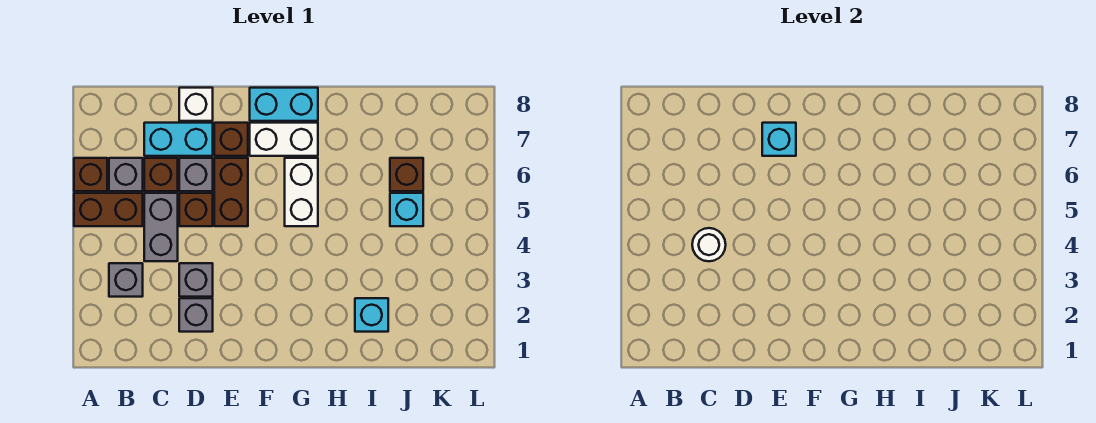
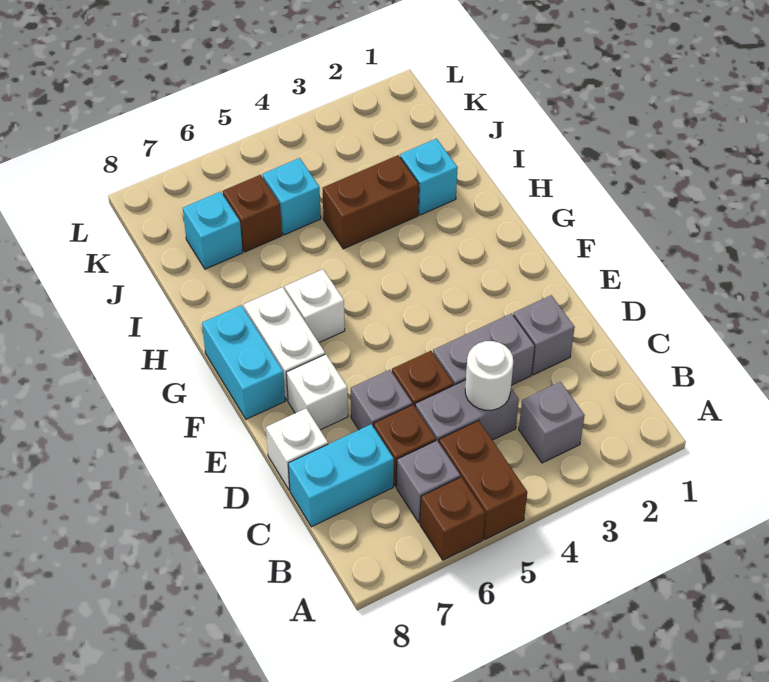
cyan 1x2 brick [144,123,213,156] -> cyan 1x2 brick turned to [288,424,394,527]
grey 1x1 brick [179,263,213,297] -> grey 1x2 brick [433,313,535,386]
brown 1x2 brick [214,158,248,226] -> brown 1x2 brick moved to [323,155,419,249]
brown 1x1 brick [214,123,248,156] -> white 1x1 brick [286,354,348,430]
cyan 1x1 brick [762,123,796,156] -> cyan 1x1 brick moved to [183,192,243,269]
white 1x2 brick [285,158,318,226] -> white 1x1 brick [285,269,345,343]

